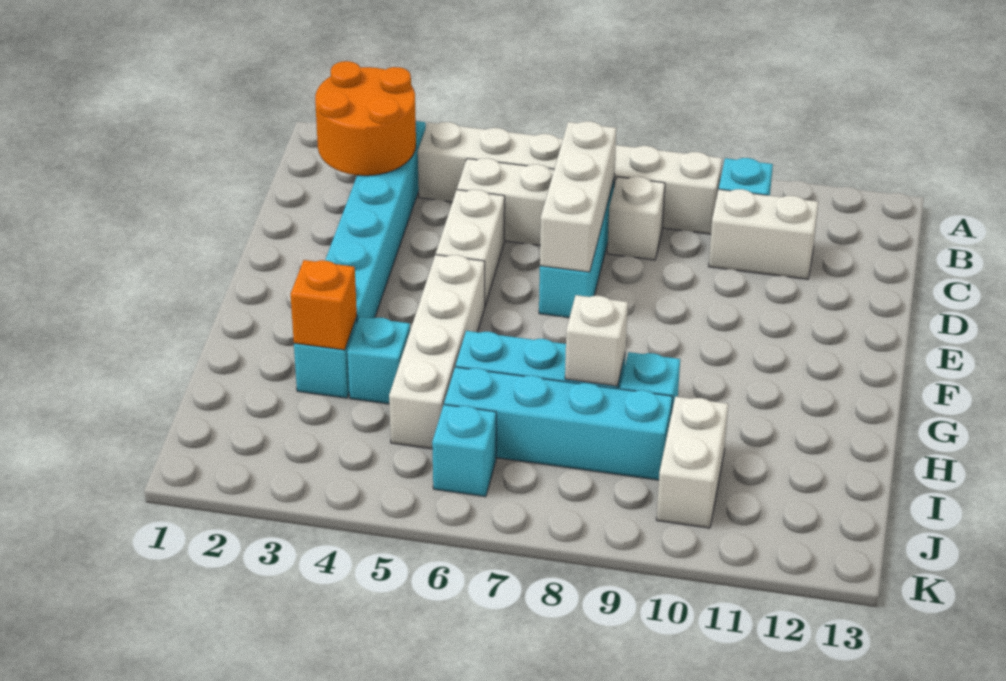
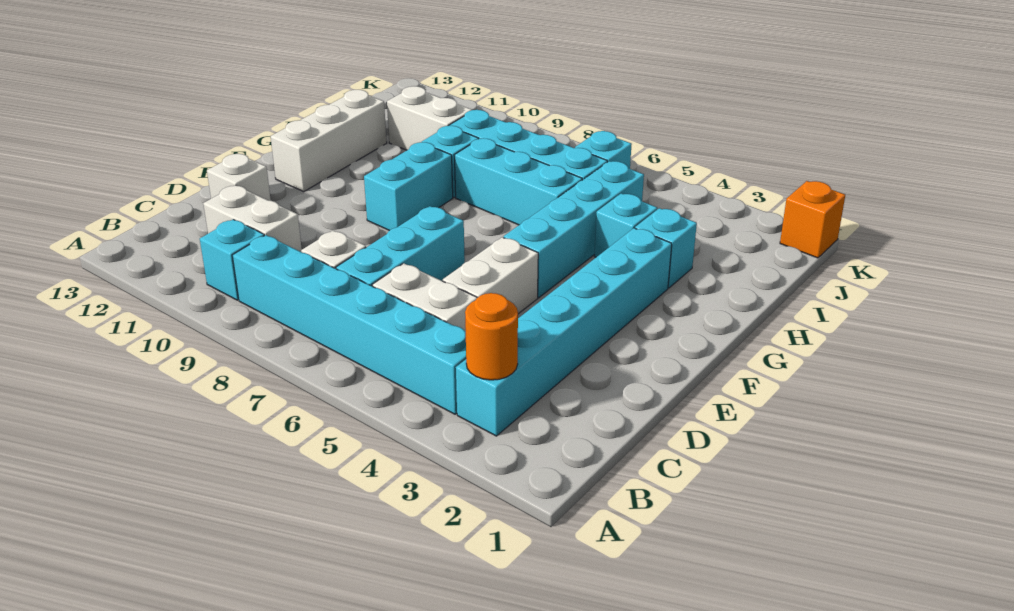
orange 2x2 round brick [315,61,416,176] -> orange 1x1 round brick [465,293,518,380]
white 1x6 brick [418,122,722,234] -> cyan 1x6 brick [232,235,466,414]
white 1x3 brick [540,121,617,272] -> white 1x3 brick moved to [271,90,387,192]
white 1x4 brick [389,255,485,449] -> cyan 1x4 brick [504,161,644,298]
none -> cyan 1x2 brick [364,142,453,231]
orange 1x1 brick [291,260,357,350] -> orange 1x1 brick moved to [780,181,845,258]
white 1x1 brick [565,295,628,386] -> white 1x1 brick moved to [207,154,271,201]
white 1x2 brick [656,397,728,528] -> white 1x2 brick turned to [387,86,472,150]

